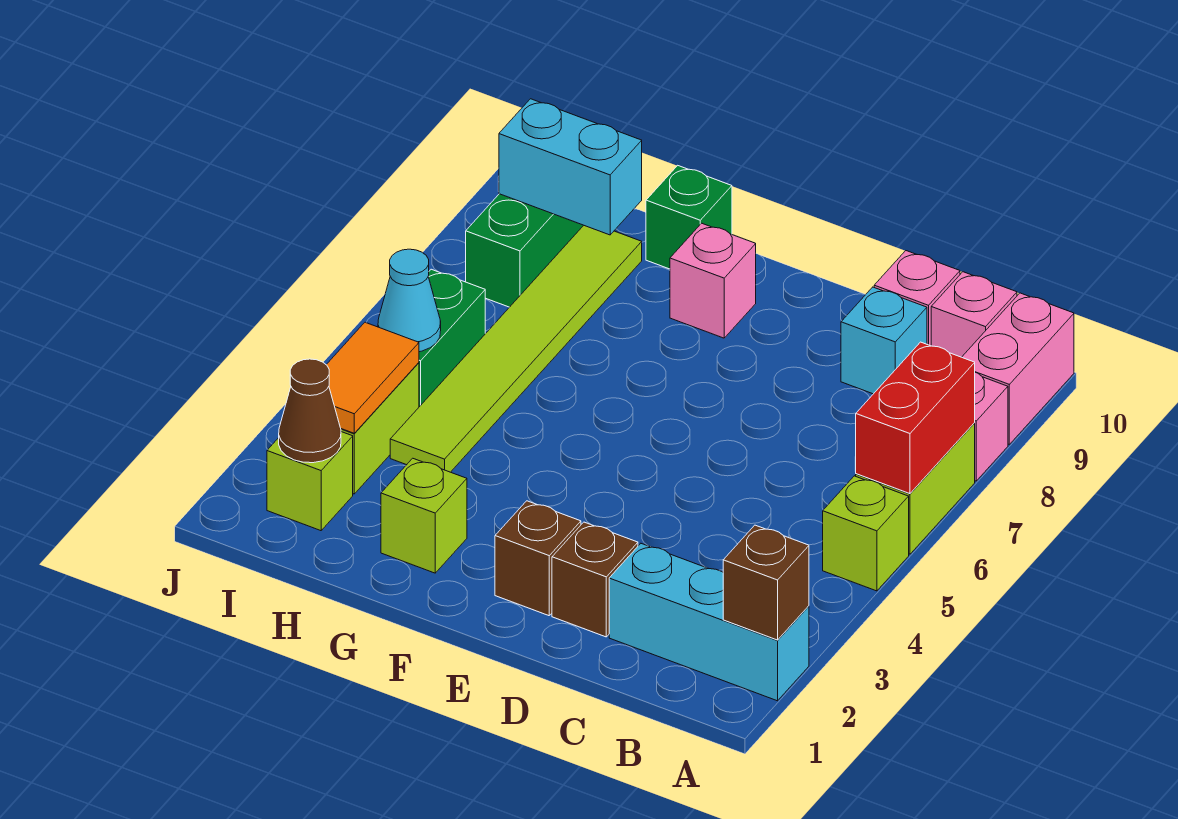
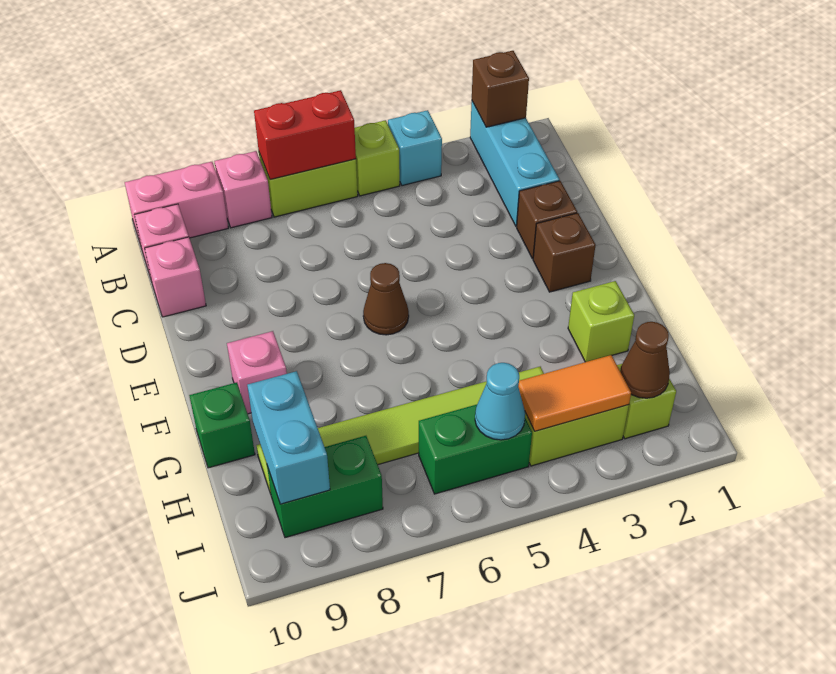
cyan 1x1 brick [841,287,927,394] -> cyan 1x1 brick moved to [388,110,442,186]
none -> brown 1x1 cone [363,263,409,335]

